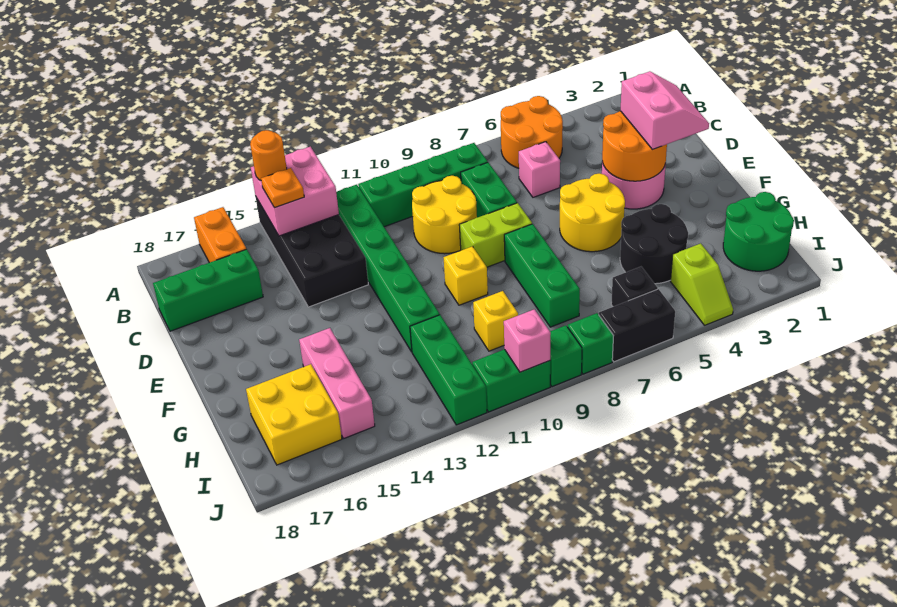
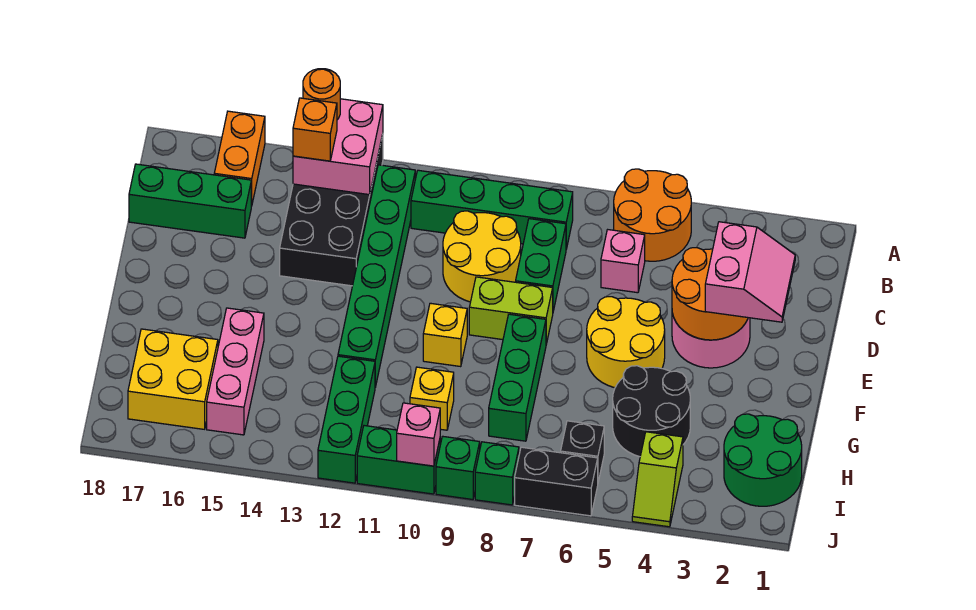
orange 1x1 plate [261,168,304,208] -> orange 1x1 brick [293,98,337,161]

